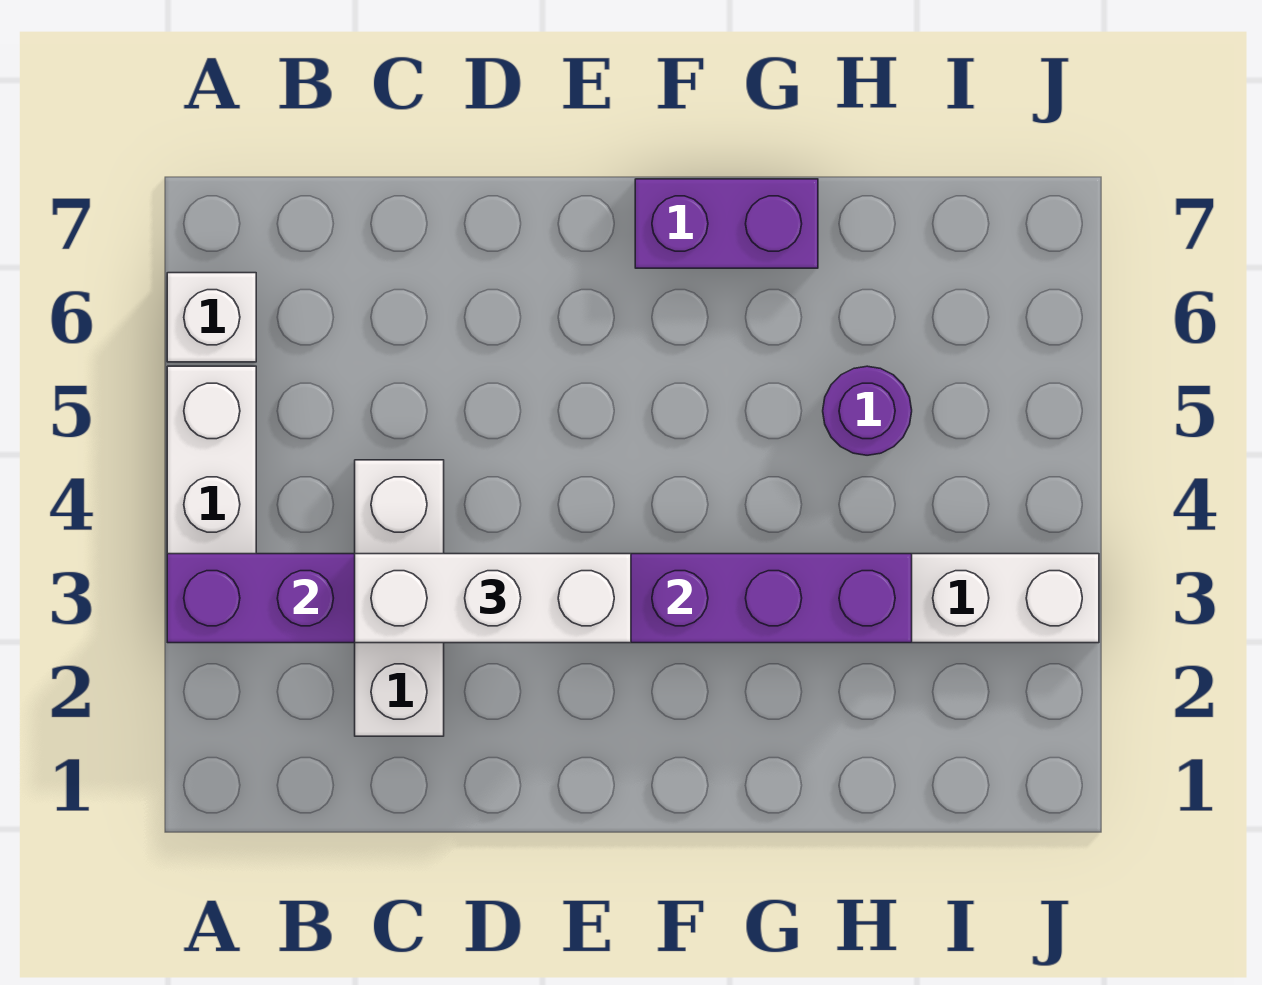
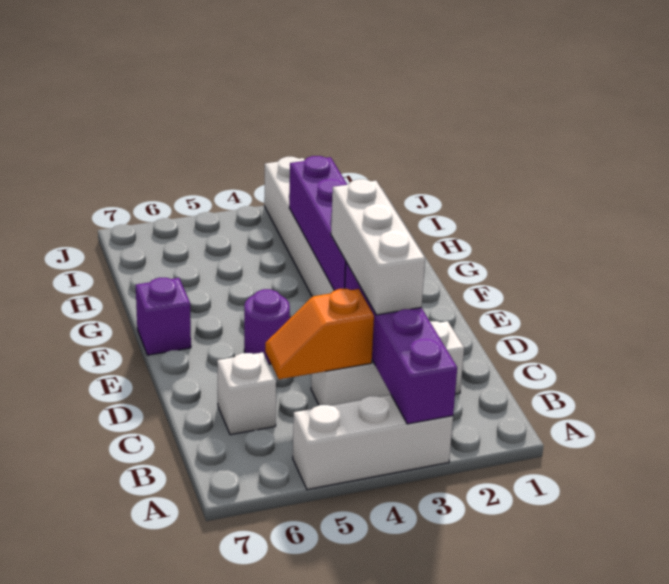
white 1x1 brick [167,273,256,362] -> white 1x1 brick moved to [217,352,276,435]
none -> orange 1x2 slope [265,289,374,379]
purple 1x2 brick [635,179,818,268] -> purple 1x1 brick [136,278,191,355]
purple 1x1 round brick [823,366,912,455] -> purple 1x1 round brick moved to [244,289,290,364]

